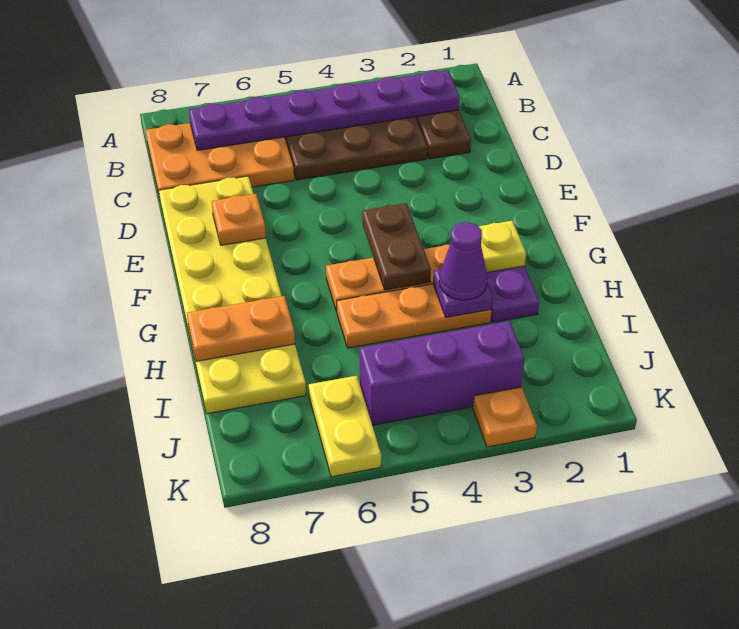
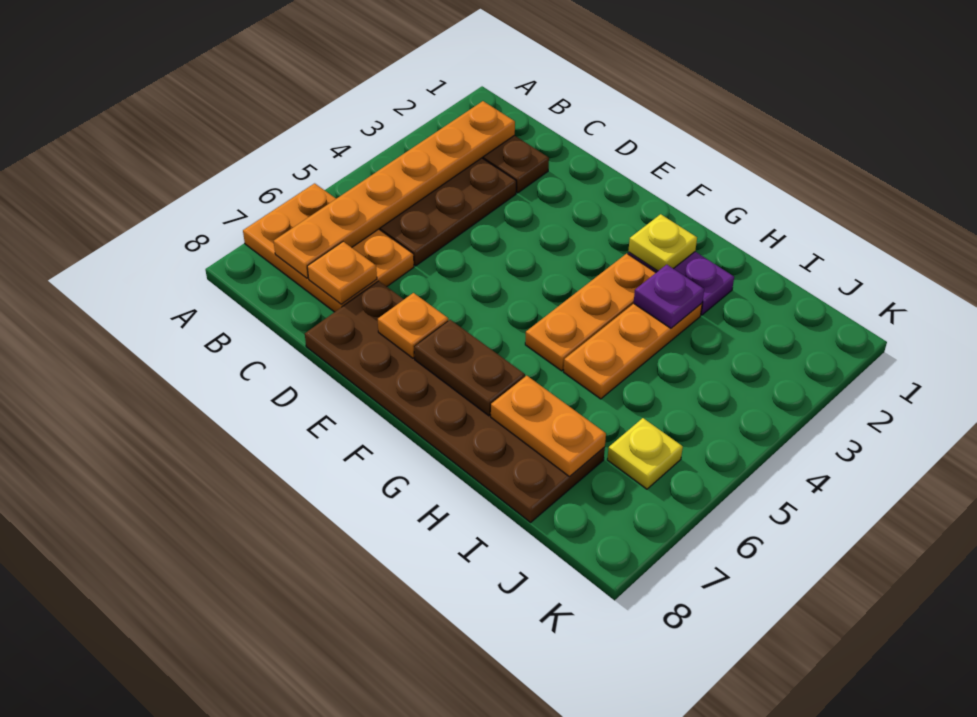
purple 1x6 plate [189,70,460,150] -> orange 1x6 plate [274,101,515,278]
orange 2x3 plate [146,123,294,199] -> orange 2x3 plate turned to [243,183,414,312]
yellow 2x6 plate [159,176,306,414] -> brown 2x6 plate [305,281,605,522]
brown 1x2 plate [362,203,431,290] -> brown 1x2 plate moved to [414,320,525,416]
purple 1x1 cone [439,222,488,300] -> none
orange 1x2 plate [187,296,295,361] -> orange 1x2 plate turned to [491,376,606,477]
purple 1x3 brick [360,321,524,425] -> none
yellow 1x2 plate [309,376,381,477] -> yellow 1x1 plate [607,418,683,489]
orange 1x1 plate [473,387,537,447] -> orange 1x1 plate moved to [307,242,377,304]

